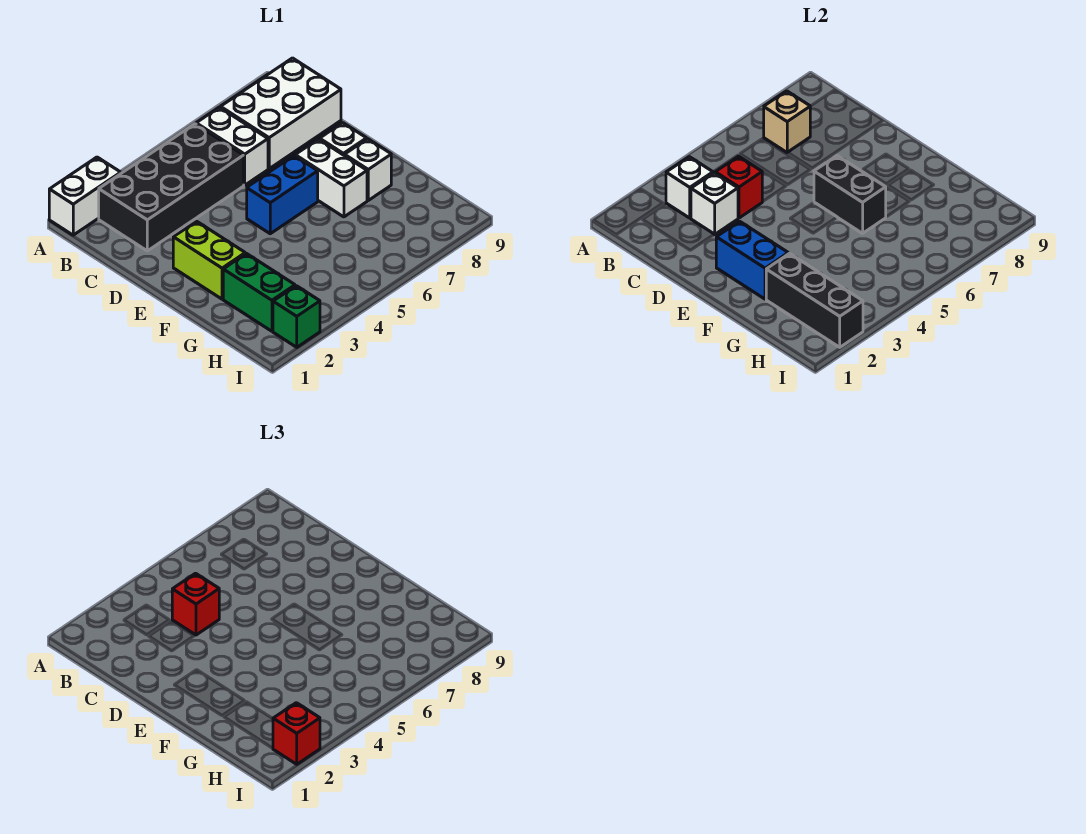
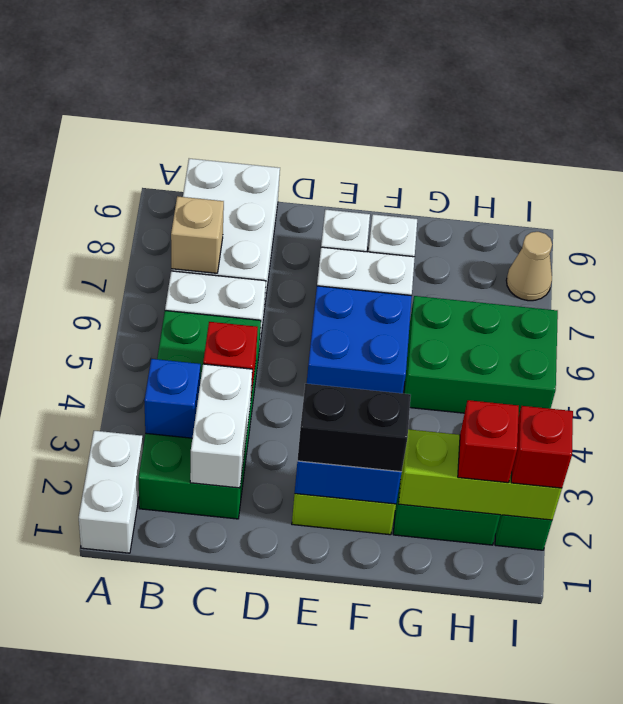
black 2x4 brick [99,124,244,251] -> green 2x4 brick [138,311,261,519]
white 1x1 brick [666,157,713,218] -> blue 1x1 brick [144,359,200,438]
white 1x1 brick [691,173,738,234] -> white 1x2 brick [190,364,252,488]
red 1x1 brick [172,573,219,635] -> red 1x1 brick moved to [458,400,519,483]
blue 1x2 brick [247,156,318,234] -> blue 2x2 brick [307,286,412,393]
black 1x2 brick [814,156,886,233] -> black 1x2 brick moved to [297,384,411,472]
black 1x3 brick [766,254,863,347] -> lime 1x3 brick [399,429,562,520]
none -> green 2x3 brick [404,296,558,417]
none -> tan 1x1 cone [506,232,552,301]

